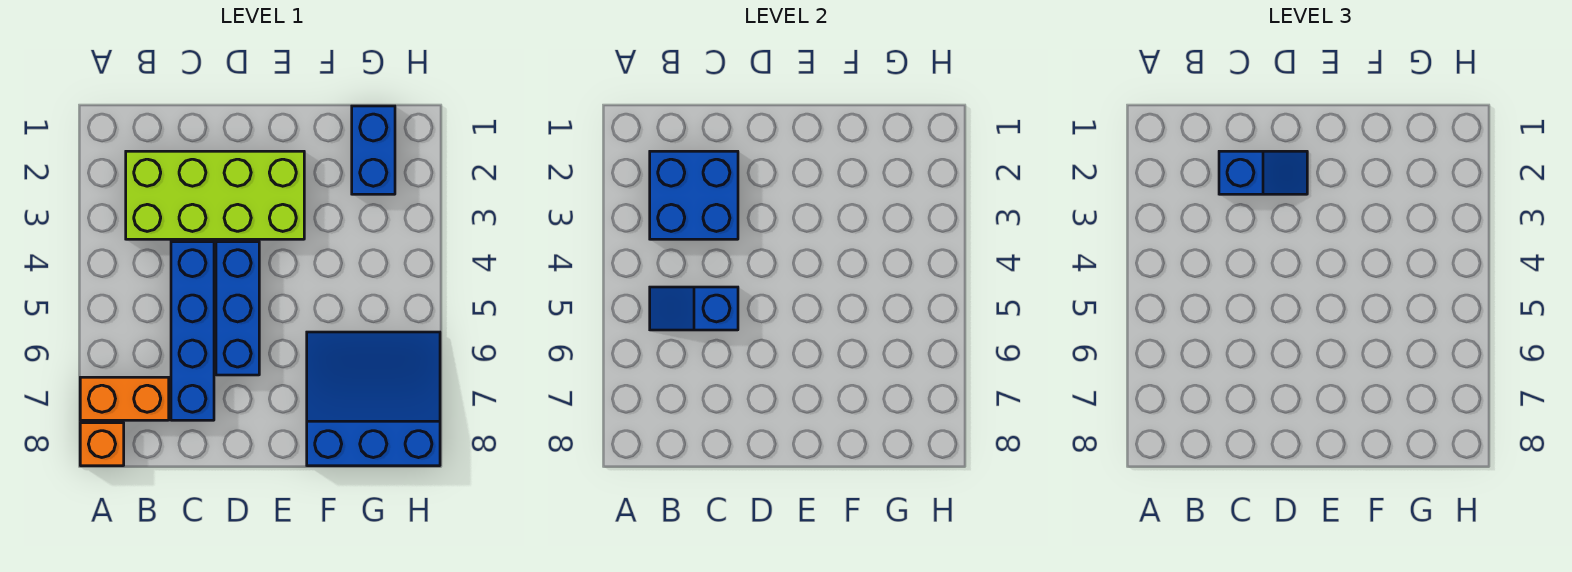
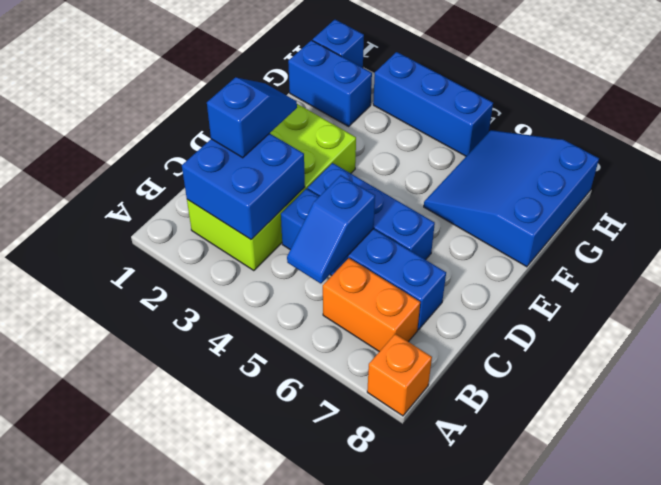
orange 1x2 brick [80,377,169,420] -> orange 1x2 brick turned to [323,258,420,352]
none -> blue 1x1 brick [313,20,364,68]
none -> blue 1x3 brick [373,52,493,156]

